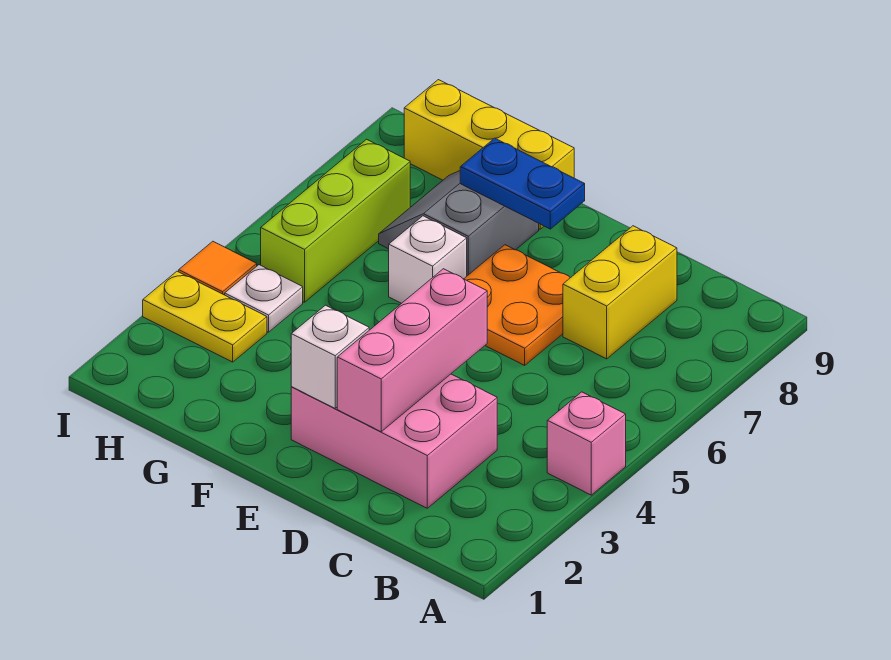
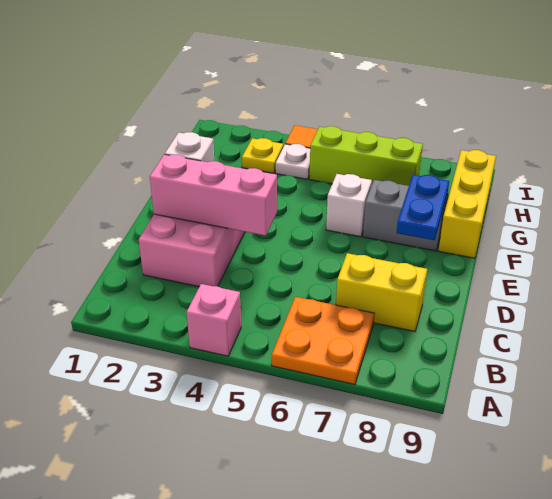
orange 2x2 plate [464,245,570,365] -> orange 2x2 plate moved to [272,297,375,385]
yellow 1x2 plate [143,271,267,362] -> yellow 1x1 plate [242,138,283,173]

